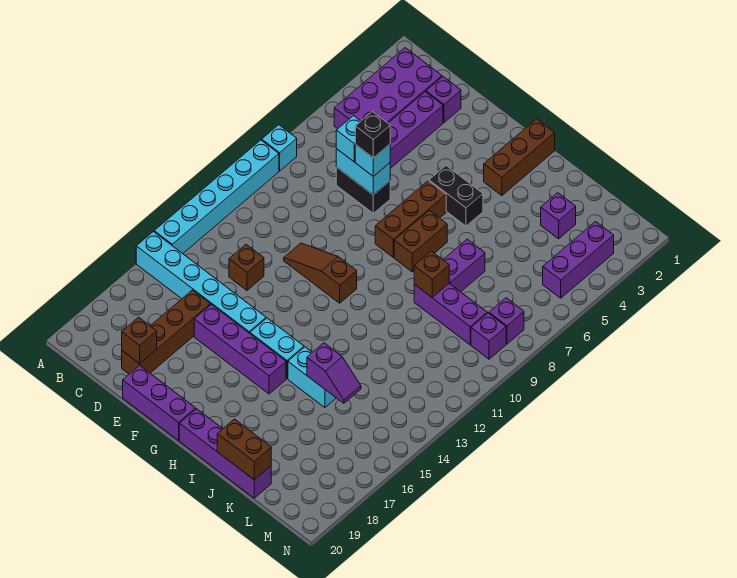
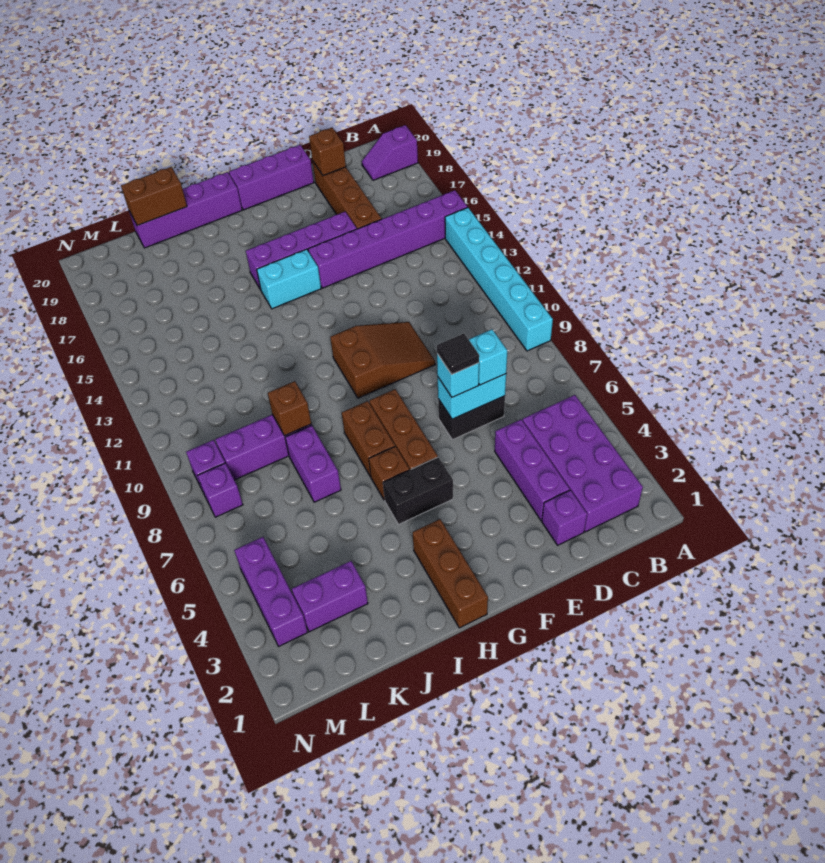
cyan 1x1 brick [262,125,297,171] -> none
cyan 1x6 brick [136,232,266,333] -> purple 1x6 brick [308,190,468,288]
brown 1x1 brick [229,244,264,290] -> brown 1x1 brick moved to [369,446,410,500]
black 1x1 brick [355,112,390,158] -> black 1x1 tile [437,333,479,374]
brown 1x3 slope [284,243,357,303] -> brown 2x3 slope [330,322,435,398]
cyan 1x2 brick [288,347,336,407] -> none
purple 1x2 slope [307,343,361,403] -> purple 1x2 slope moved to [362,125,418,180]
purple 1x1 brick [541,193,576,239] -> purple 1x2 brick [292,561,368,632]

